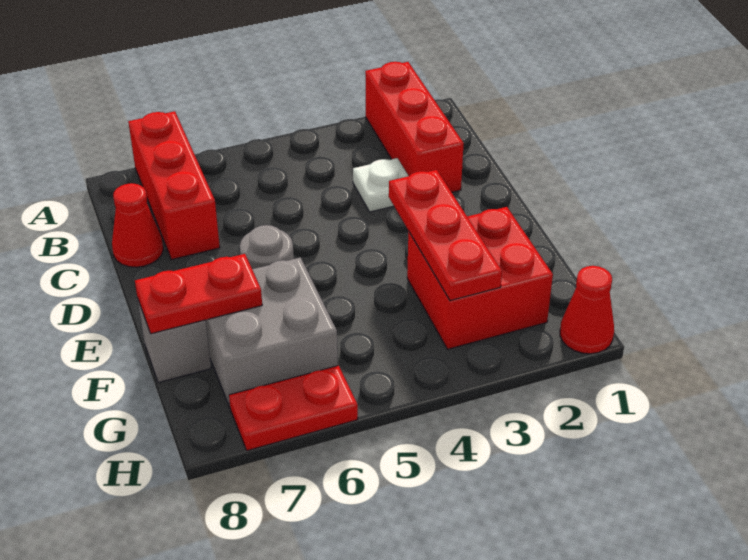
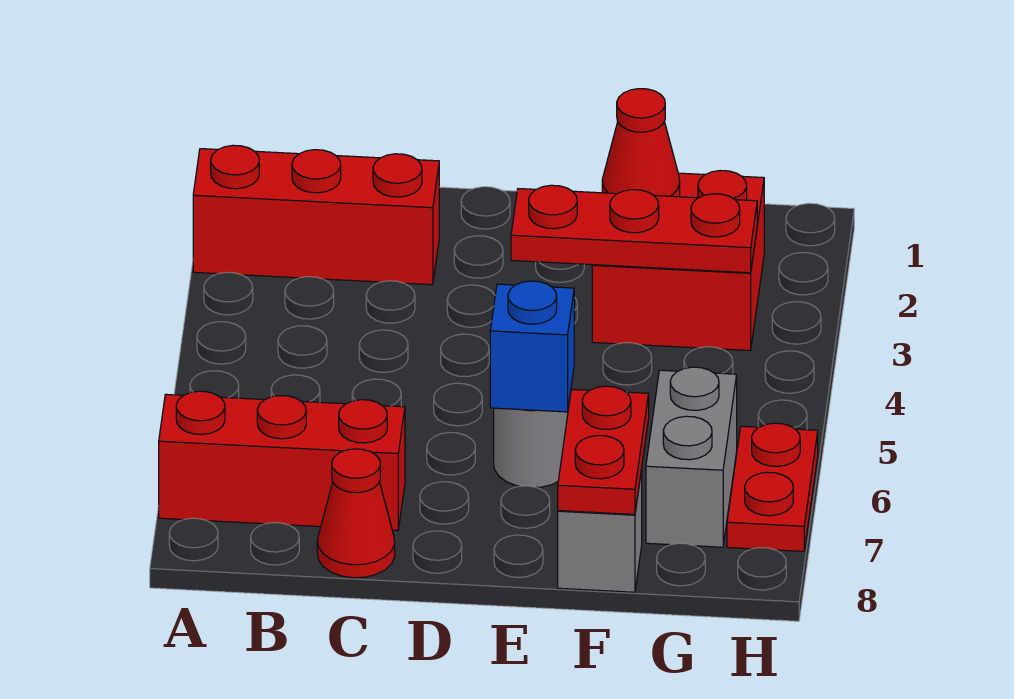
white 1x1 plate [353,158,408,212] -> none
none -> blue 1x1 brick [490,281,574,412]
grey 2x2 brick [206,257,338,407] -> grey 1x2 brick [646,367,737,547]
red 1x1 cone [560,266,614,354] -> red 1x1 cone moved to [602,89,680,197]

